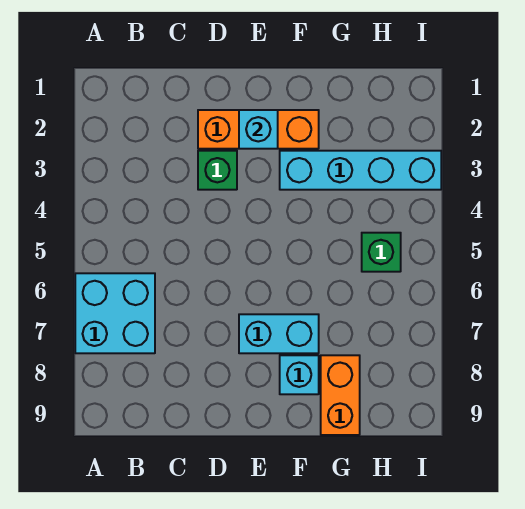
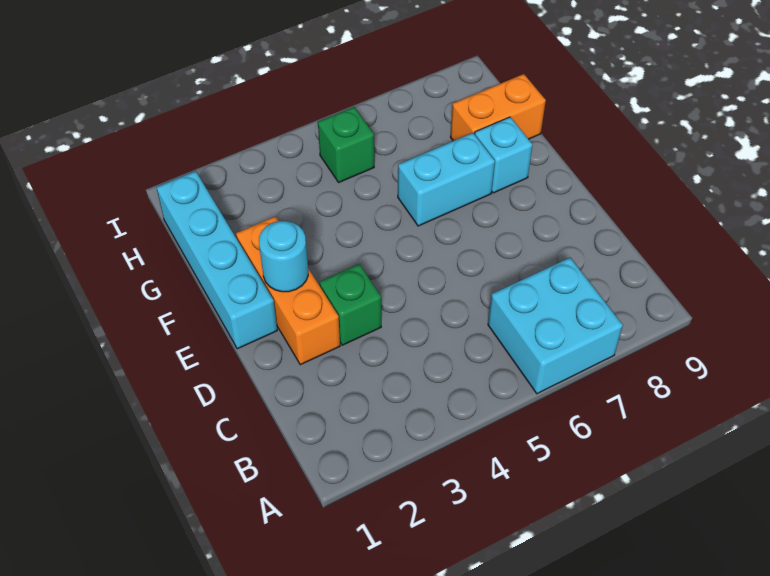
cyan 1x1 brick [239,110,278,149] -> cyan 1x1 round brick [259,221,308,292]
cyan 1x2 brick [239,314,319,353] -> cyan 1x2 brick turned to [398,133,495,226]
cyan 1x4 brick [280,151,441,190] -> cyan 1x4 brick moved to [156,171,277,349]

